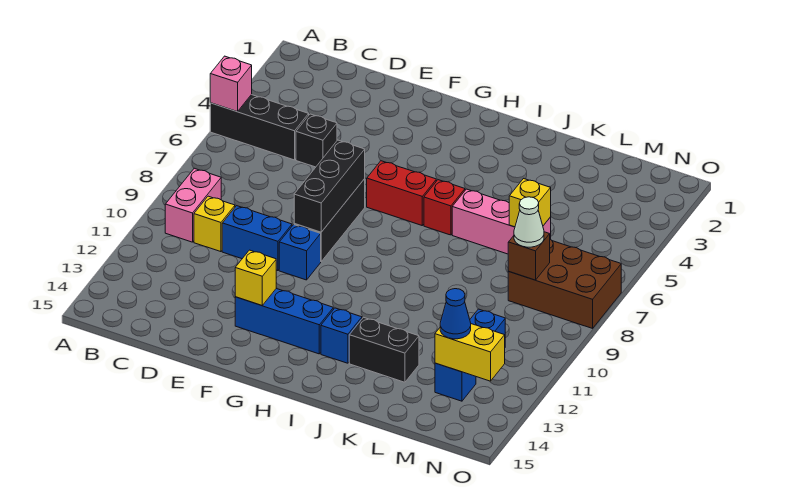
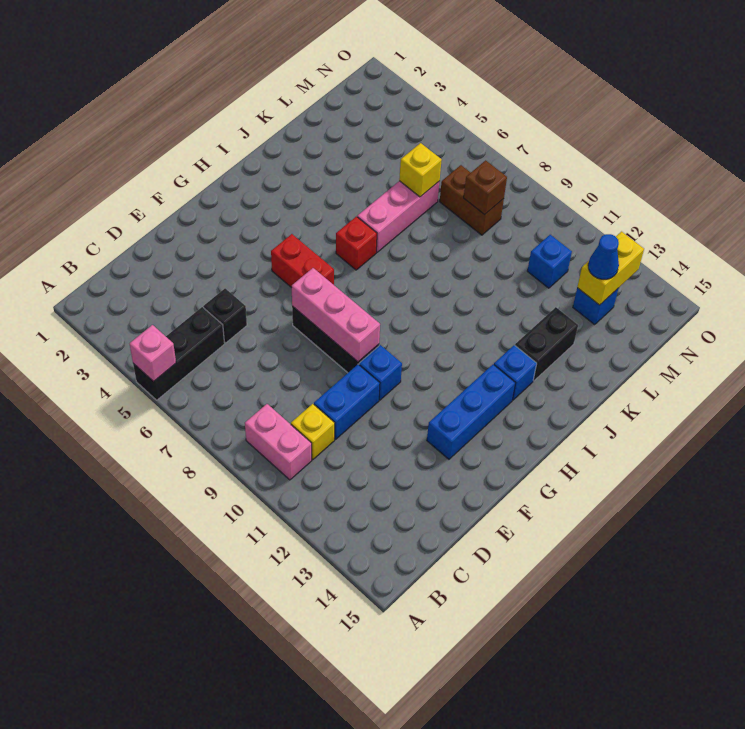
black 1x3 brick [294,140,365,232] -> pink 1x3 brick [292,268,380,362]
yellow 1x1 brick [235,250,276,305] -> none
red 1x2 brick [367,161,436,225] -> red 1x2 brick turned to [271,234,334,288]
brown 2x3 brick [508,239,621,328] -> brown 1x2 brick [440,165,504,235]
white 1x1 cone [514,197,544,247] -> none

